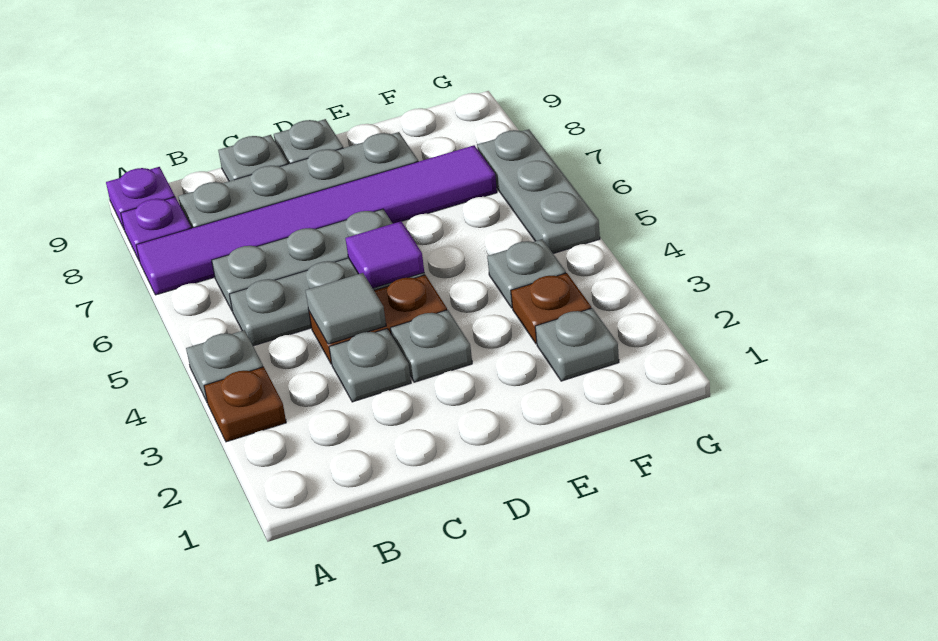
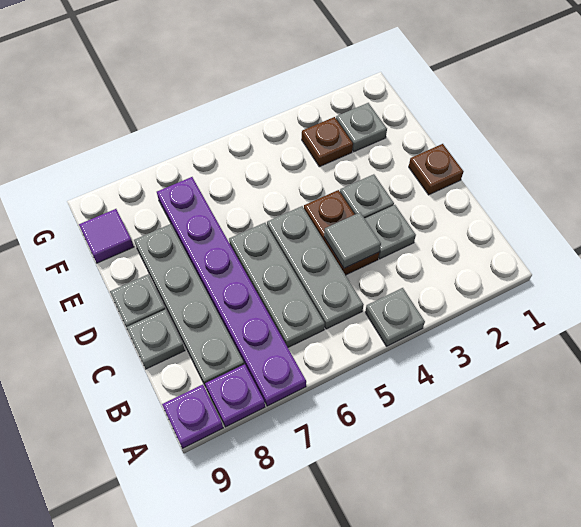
brown 1x1 plate [204,367,286,442] -> brown 1x1 plate moved to [409,144,464,195]
purple 1x6 tile [136,145,497,295] -> purple 1x6 plate [157,177,306,406]
purple 1x1 tile [345,221,424,288] -> purple 1x1 tile moved to [79,209,134,263]
grey 1x1 plate [487,239,566,308] -> none
grey 1x3 plate [477,129,600,254] -> none

